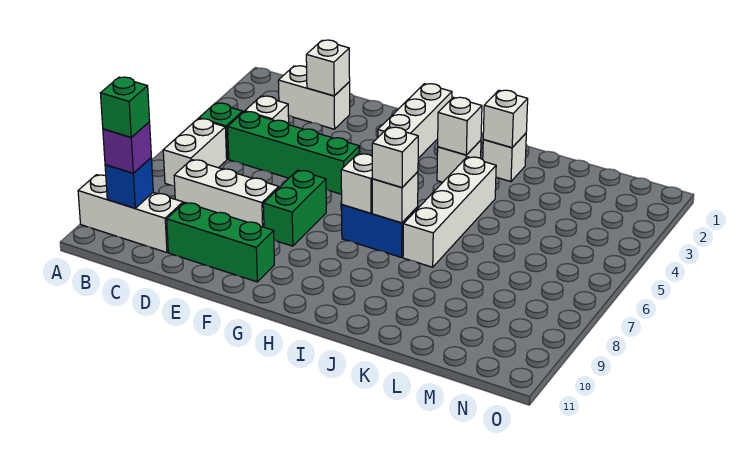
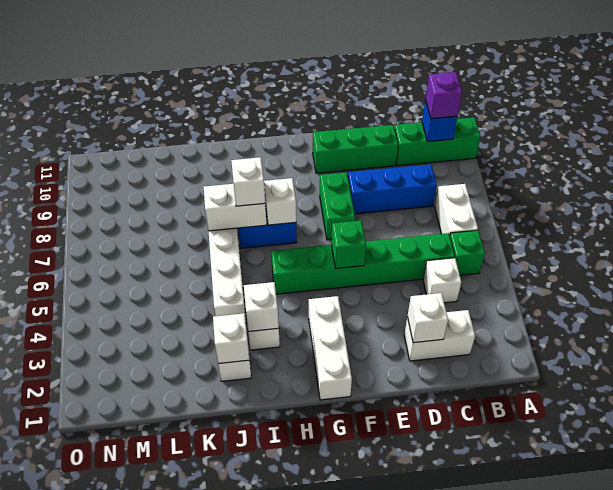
white 1x3 brick [78,175,183,253] -> green 1x3 brick [395,117,481,166]
green 1x1 brick [100,77,150,137] -> green 1x1 brick moved to [331,221,366,268]
green 1x4 brick [228,112,359,194] -> green 1x6 brick [271,233,455,294]
white 1x3 brick [174,160,279,227] -> blue 1x3 brick [348,164,437,214]
white 1x1 brick [372,172,418,223] -> white 1x2 brick [204,184,267,231]

